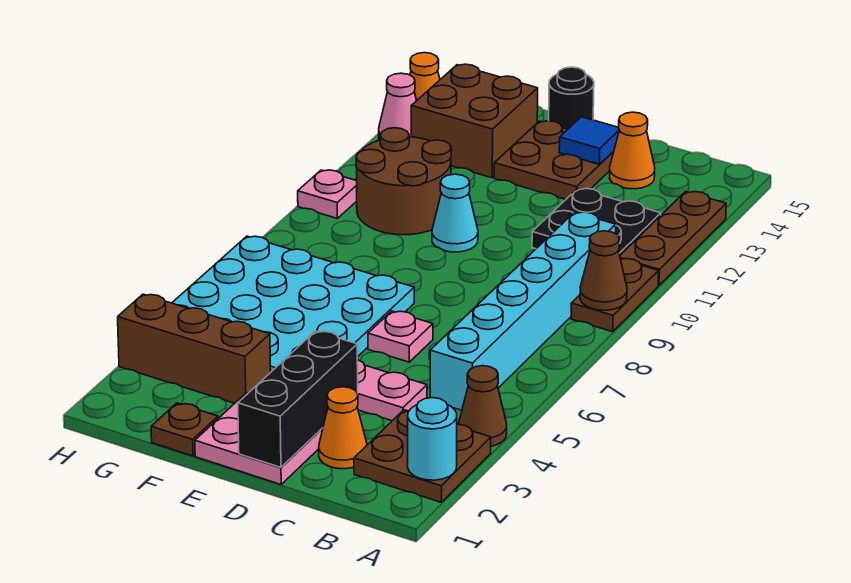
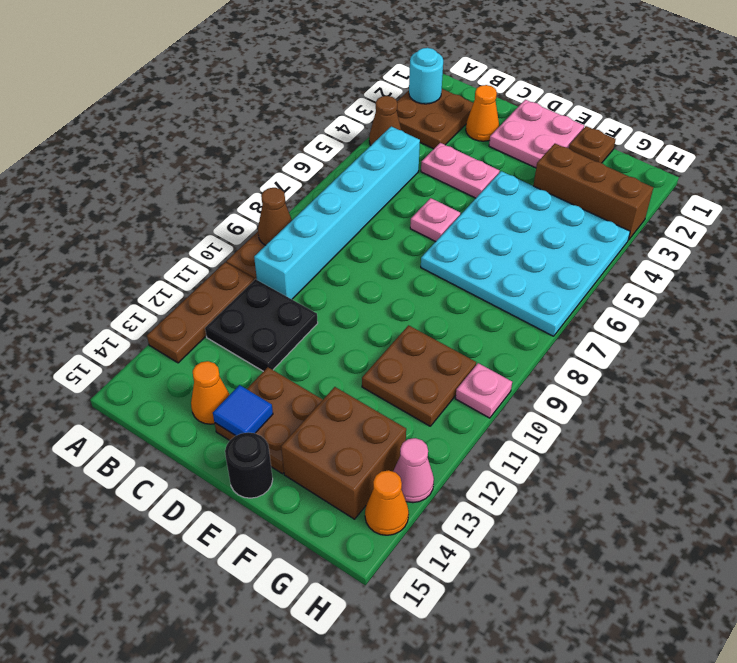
black 1x3 brick [238,331,358,467] -> none
cyan 1x1 cone [432,174,478,252] -> none
brown 2x2 round brick [356,128,451,235] -> brown 2x2 plate [362,325,476,426]

